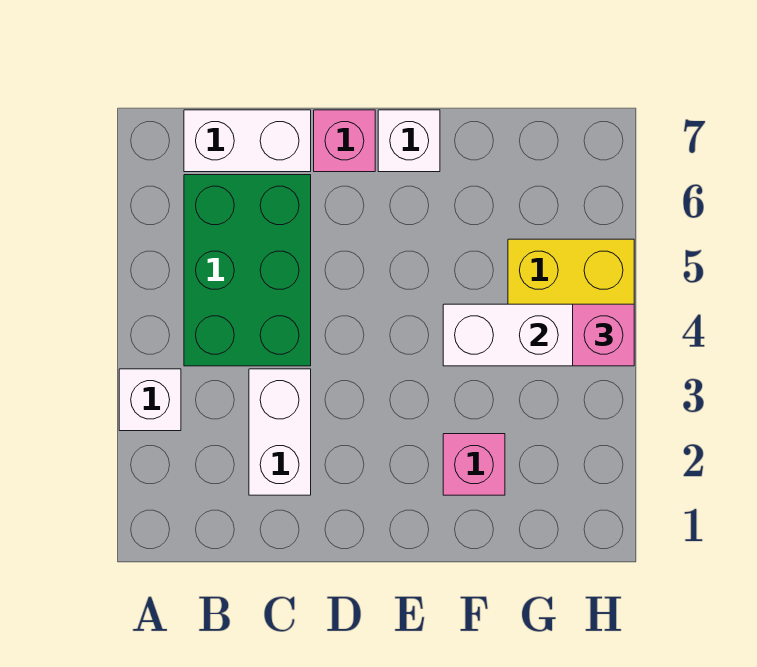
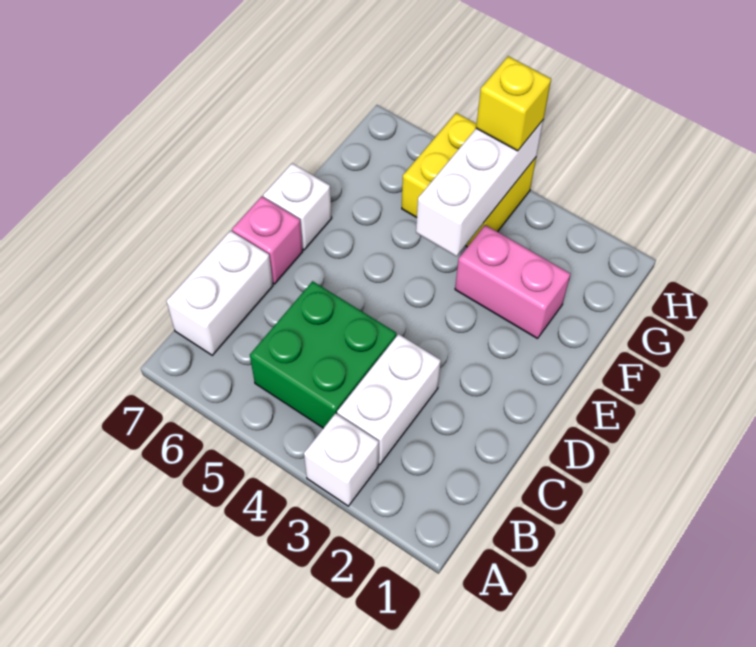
green 2x3 brick [184,175,311,366] -> green 2x2 brick [250,281,396,428]
white 1x2 brick [249,369,311,495] -> white 1x2 brick turned to [337,334,441,465]
pink 1x1 brick [443,434,505,495] -> pink 1x2 brick [455,225,570,339]
pink 1x1 brick [573,304,634,366] -> yellow 1x1 brick [476,56,551,151]

